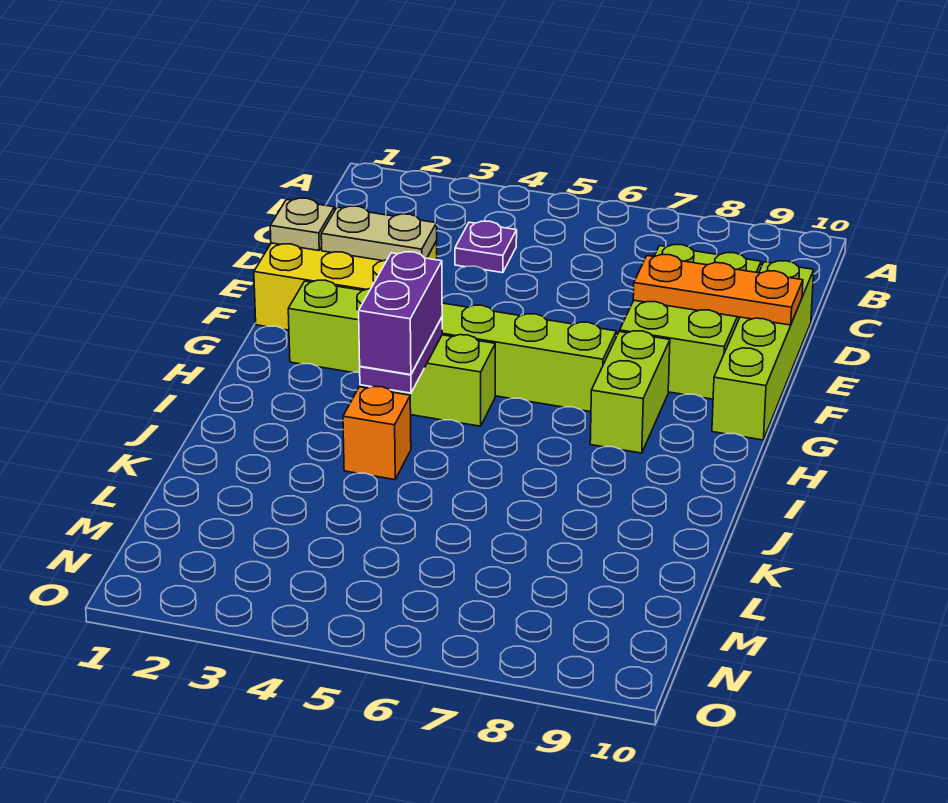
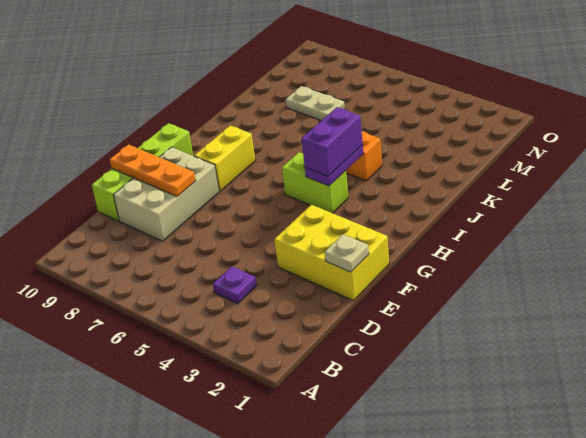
lime 2x3 brick [620,245,761,399] -> tan 2x3 brick [114,147,219,241]
tan 1x2 plate [321,206,437,261] -> tan 1x2 plate moved to [286,86,345,121]
lime 1x6 brick [288,280,616,412] -> none
lime 1x2 brick [590,331,670,453] -> yellow 1x2 brick [194,125,255,191]

